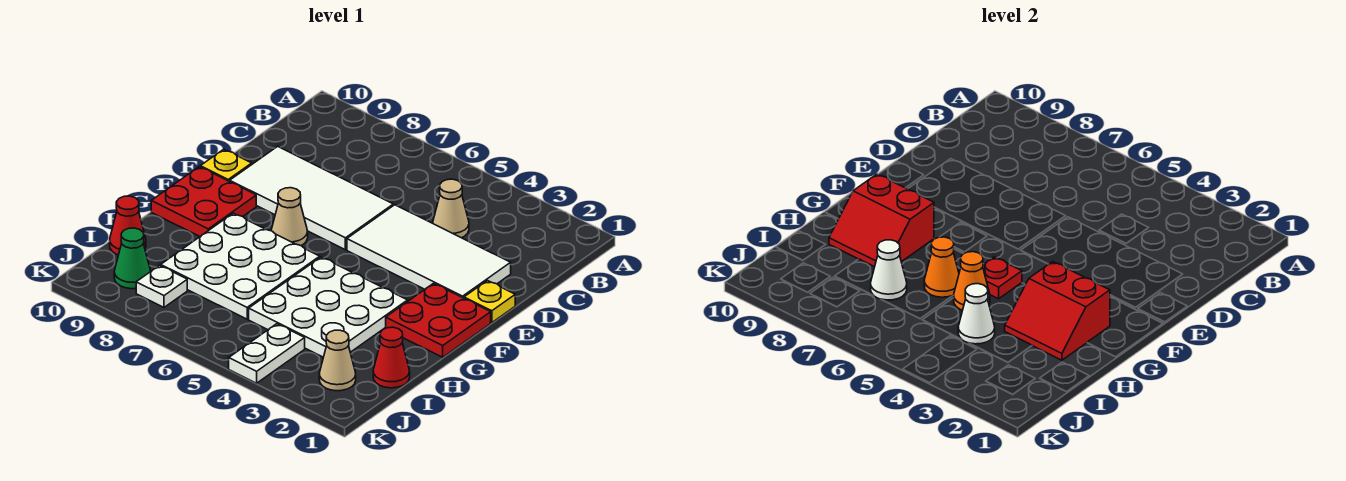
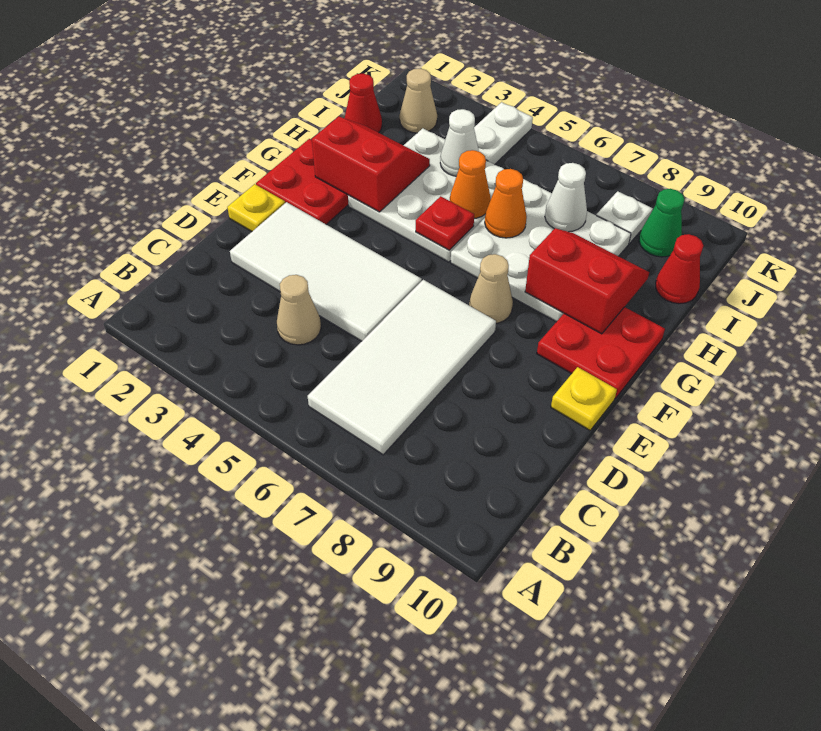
white 2x4 tile [230,146,393,250] -> white 2x4 tile turned to [308,280,496,455]

